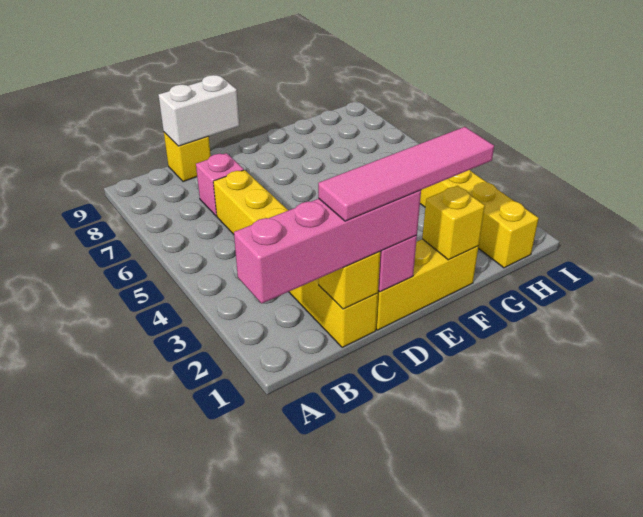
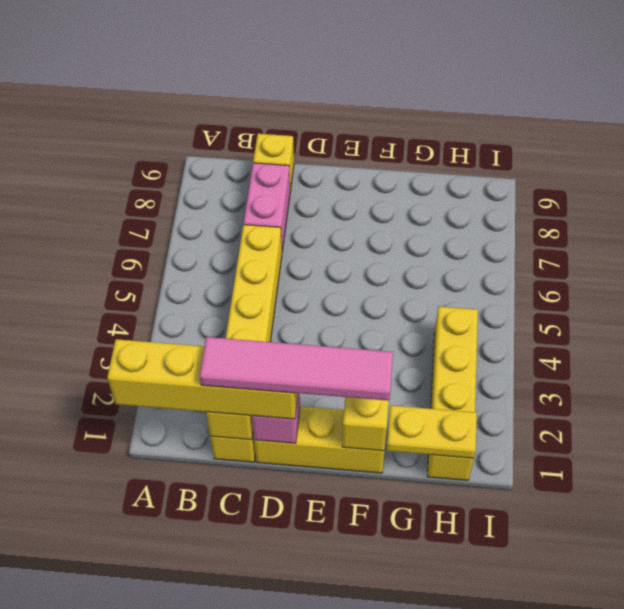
pink 1x4 brick [234,190,421,304] -> yellow 1x4 brick [107,339,298,419]
pink 1x1 brick [196,153,244,216] -> pink 1x2 brick [244,163,290,251]
white 1x2 brick [159,75,239,146] -> none
none -> yellow 1x2 plate [387,405,477,458]

